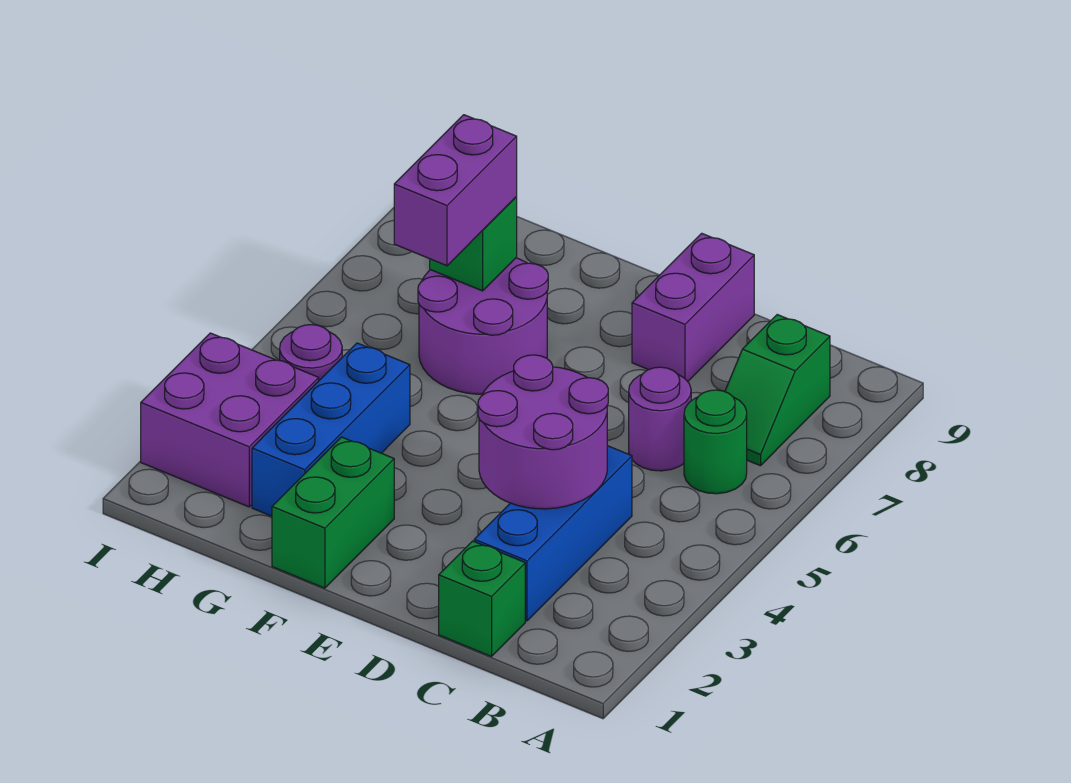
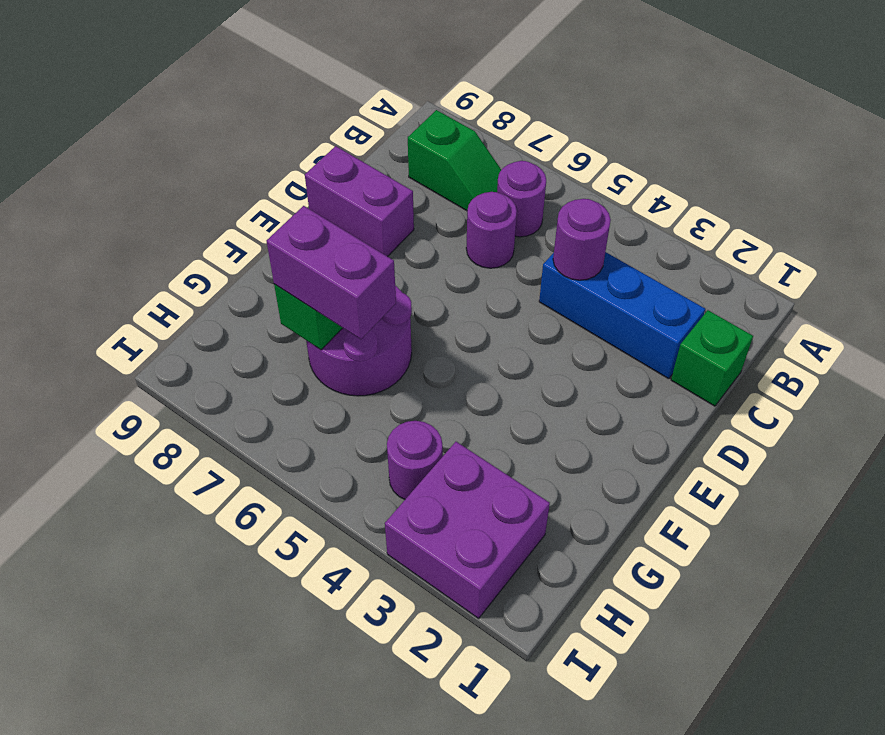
green 1x1 round brick [684,390,747,494] -> purple 1x1 round brick [497,161,546,237]
purple 2x2 round brick [478,355,608,509] -> purple 1x1 round brick [553,199,611,280]
green 1x2 brick [272,437,394,588] -> none
blue 1x3 brick [252,343,410,516] -> none

